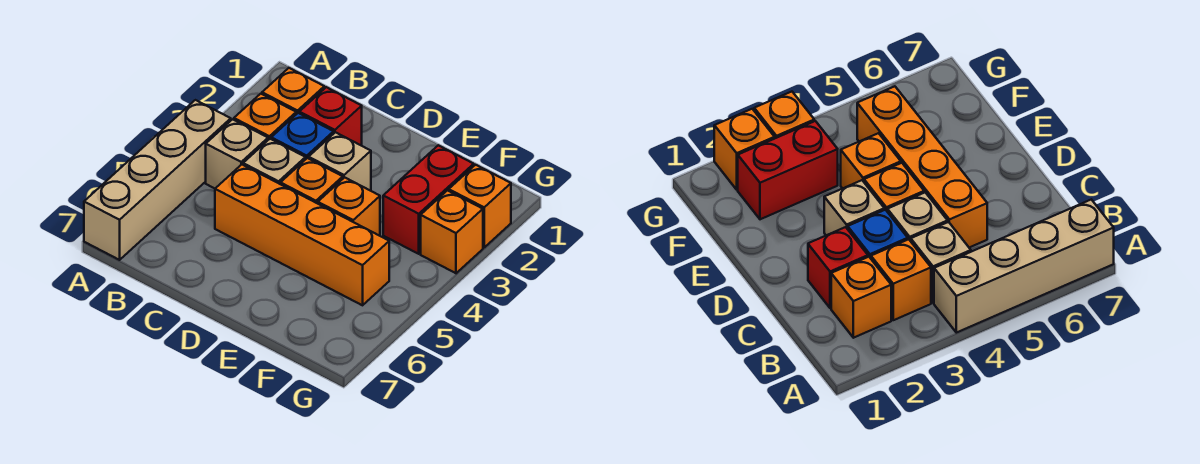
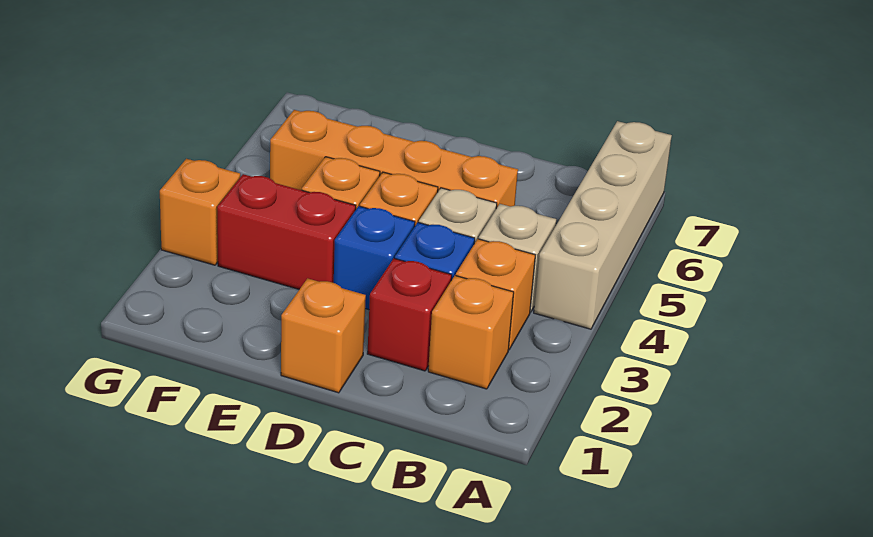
tan 1x1 brick [309,132,371,191] -> blue 1x1 brick [334,206,415,310]
red 1x2 brick [383,145,474,254] -> red 1x2 brick turned to [217,174,356,289]
orange 1x1 brick [449,165,511,247] -> orange 1x1 brick moved to [281,278,366,393]

